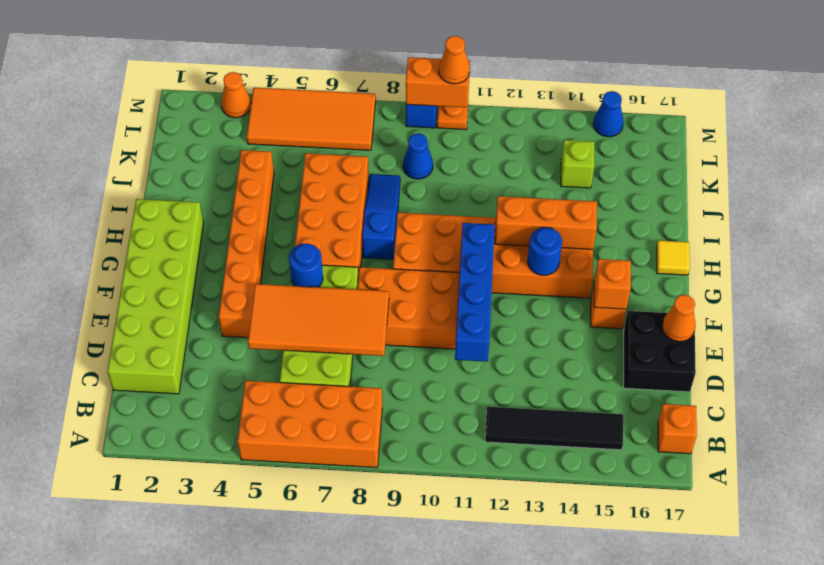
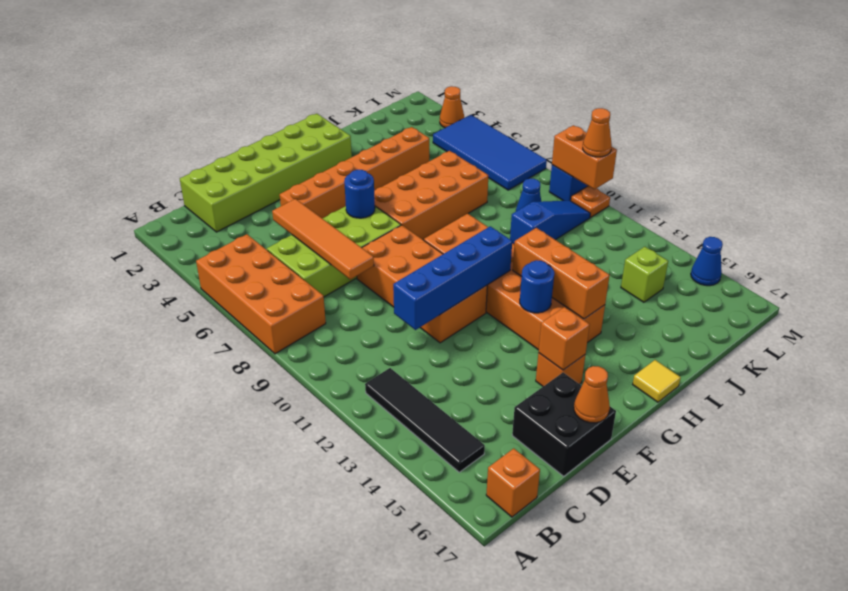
orange 2x4 tile [248,284,389,356] -> orange 1x4 tile [272,199,374,279]
blue 1x3 slope [362,174,400,259] -> blue 1x3 slope moved to [510,201,590,244]
orange 2x4 tile [247,88,376,150] -> blue 2x4 tile [433,115,547,190]

